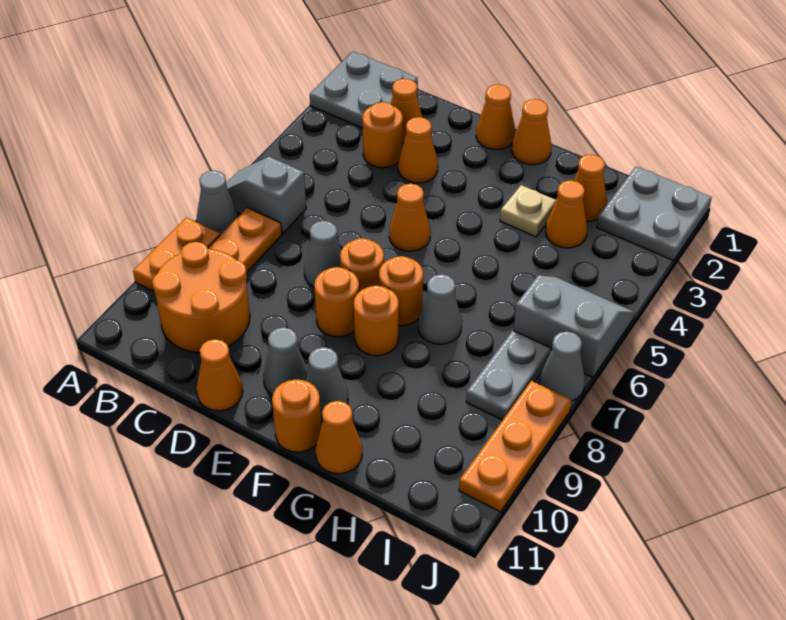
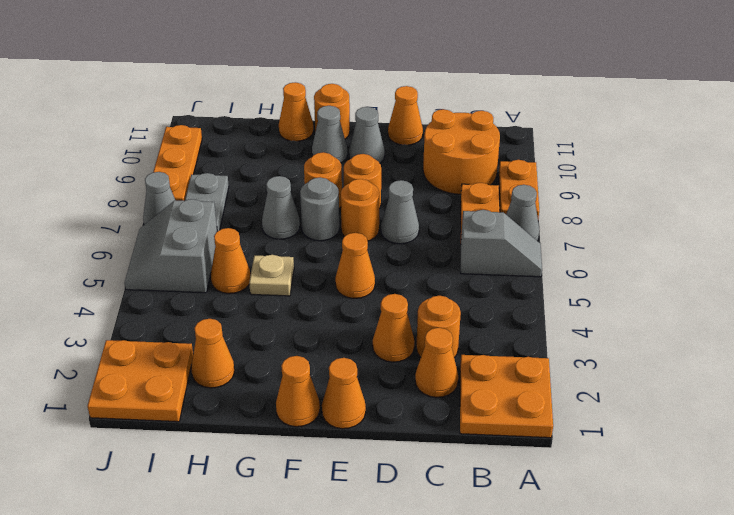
grey 2x2 plate [310,51,418,128] -> orange 2x2 plate [460,355,553,438]
orange 1x1 round brick [379,256,423,326] -> grey 1x1 round brick [300,178,339,241]
tan 1x1 plate [500,185,556,237] -> tan 1x1 plate moved to [249,255,294,296]
orange 1x1 cone [546,180,587,248] -> orange 1x1 cone moved to [211,228,250,294]
grey 2x2 plate [597,166,712,261] -> orange 2x2 plate [87,340,193,422]
grey 2x2 slope [513,275,635,378] -> grey 2x2 slope turned to [124,199,217,293]

